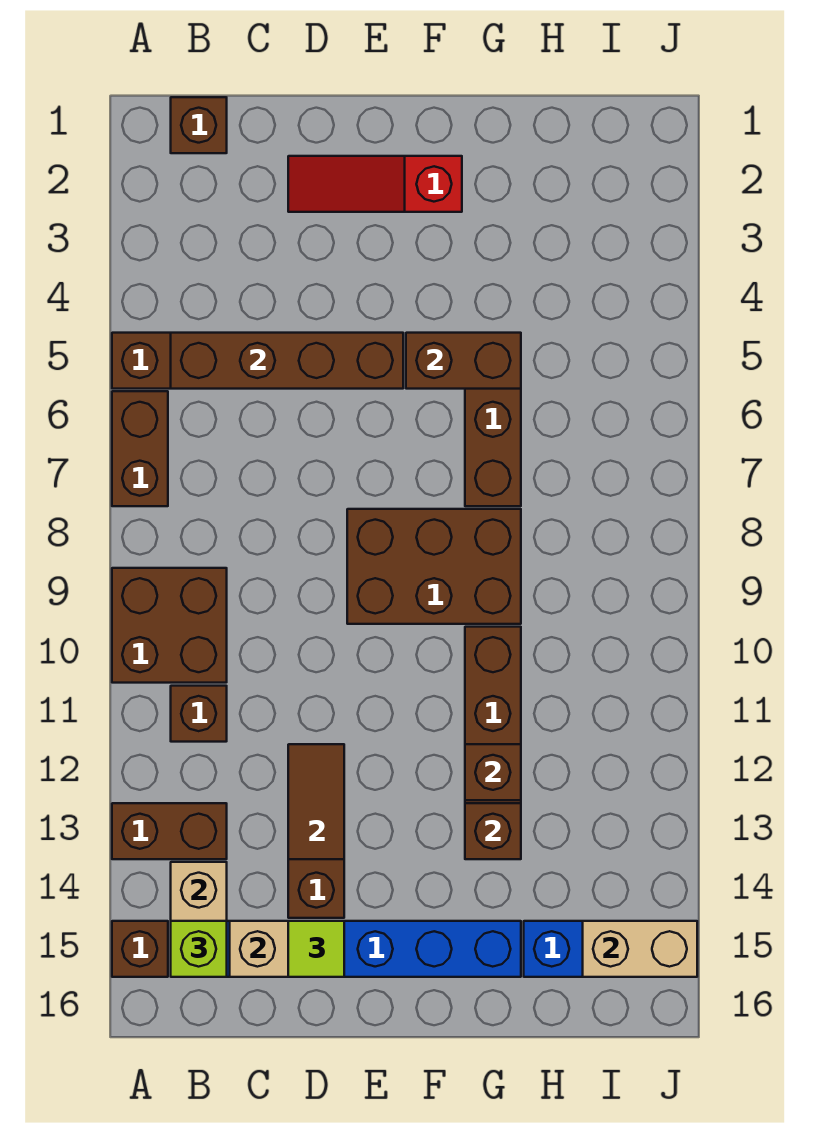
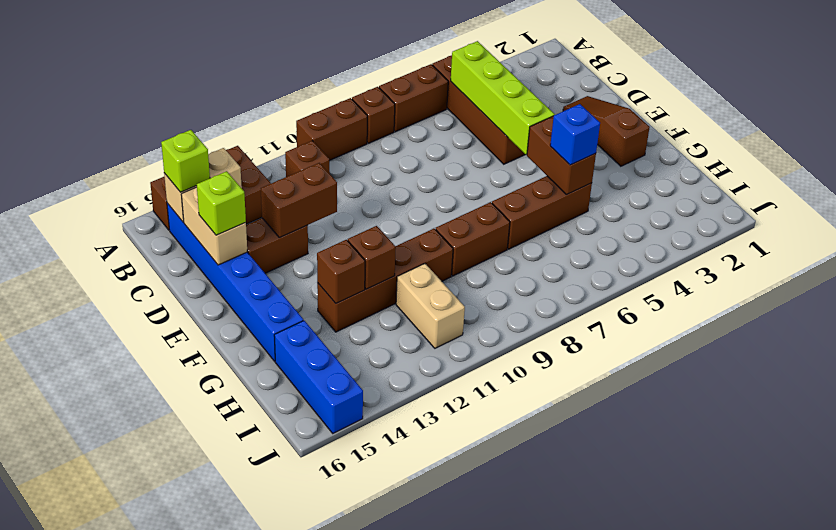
brown 2x2 brick [112,568,227,683] -> brown 1x2 brick [296,98,367,161]
brown 1x1 brick [171,97,227,153] -> brown 1x1 brick moved to [352,87,395,143]
brown 1x4 brick [171,333,403,389] -> lime 1x4 brick [451,41,555,155]
red 1x3 slope [288,156,462,212] -> brown 1x3 slope [563,96,650,166]
brown 1x2 tile [288,744,344,859] -> brown 1x2 brick [261,163,337,238]
lime 1x1 tile [288,921,344,977] -> lime 1x1 brick [197,171,246,235]
brown 2x3 brick [347,509,521,624] -> brown 1x2 brick [436,202,510,276]
none -> blue 1x1 brick [550,104,600,165]
tan 1x2 brick [583,921,697,977] -> tan 1x2 brick moved to [396,264,465,348]

